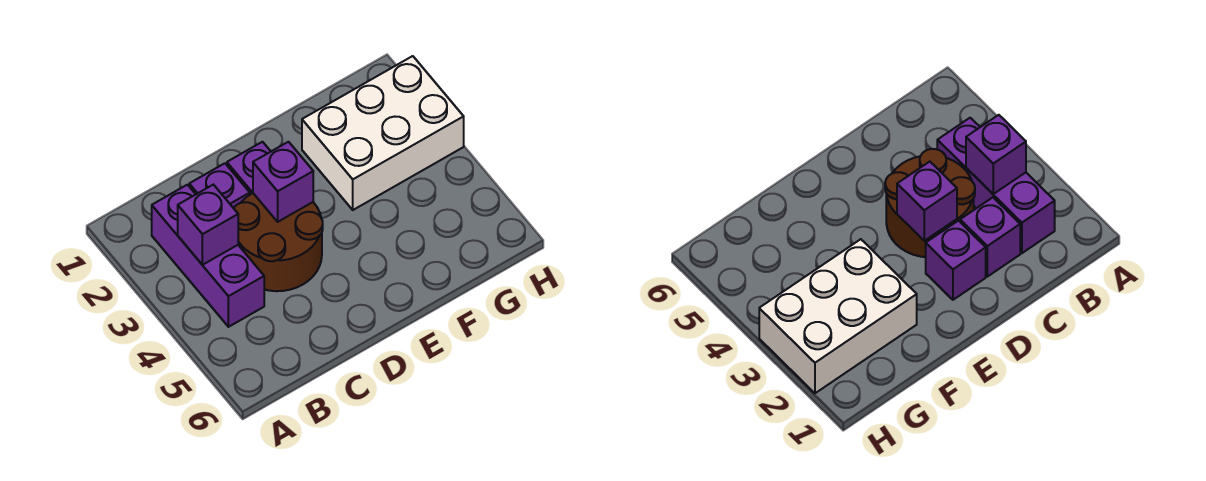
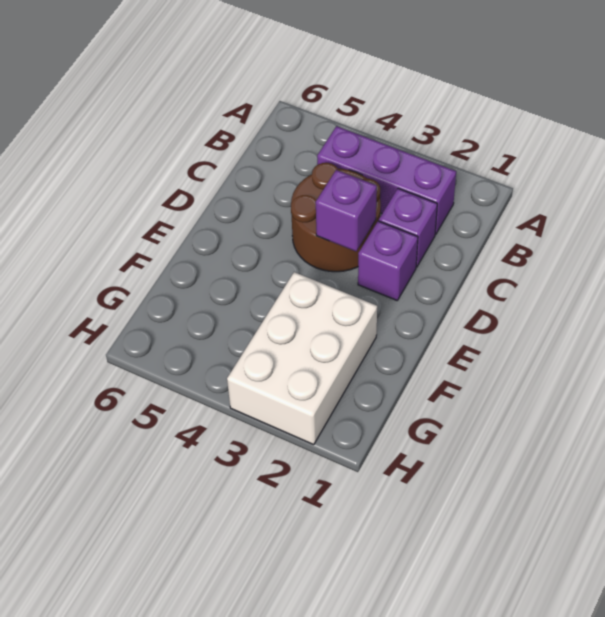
purple 1x1 brick [178,185,238,265] -> none

